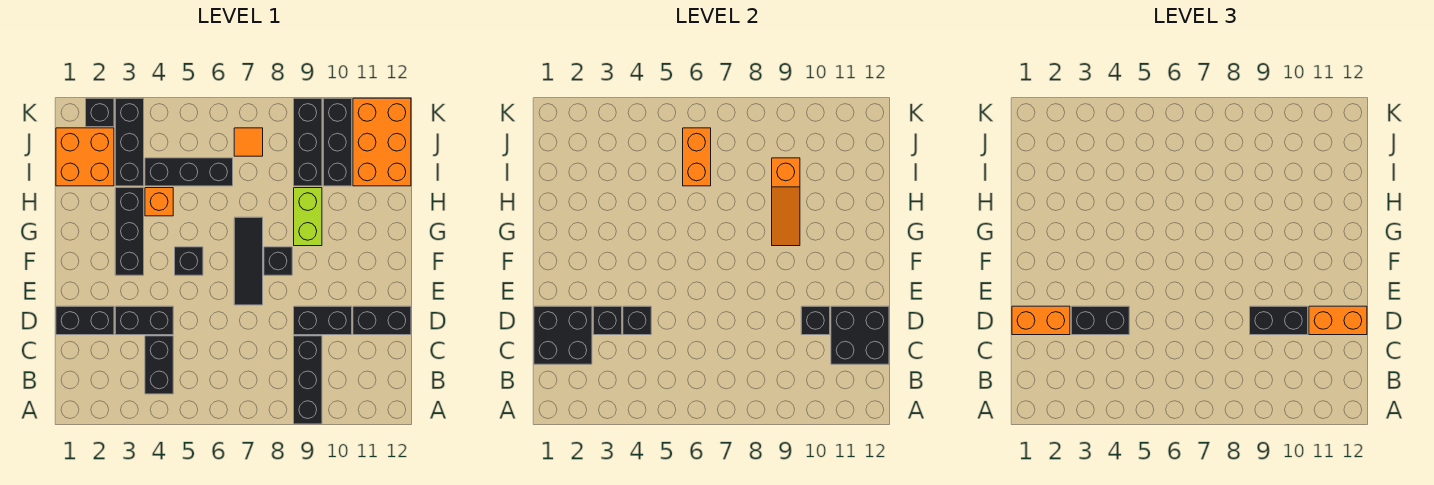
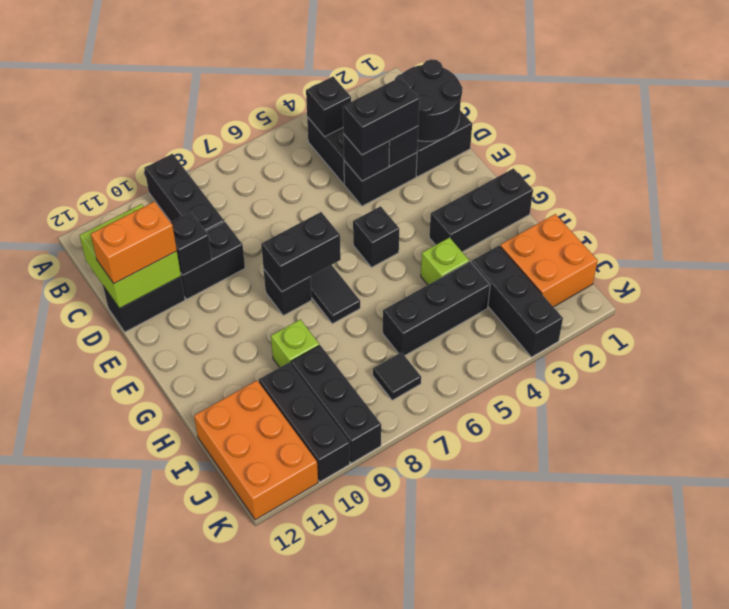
black 2x2 brick [534,306,592,364] -> black 2x2 round brick [395,59,462,141]
black 2x2 brick [831,306,889,364] -> lime 2x2 brick [80,204,181,309]
orange 1x2 brick [1012,306,1070,335] -> none
black 1x2 brick [1250,306,1308,335] -> black 1x2 brick moved to [261,212,341,292]
black 1x3 brick [115,188,144,275] -> black 1x3 brick turned to [429,168,533,252]
lime 1x2 brick [294,188,322,246] -> lime 1x1 brick [271,319,319,367]
orange 1x3 slope [772,158,800,246] -> none
orange 1x1 brick [145,188,173,216] -> lime 1x1 brick [421,237,469,285]
orange 1x2 brick [683,128,711,186] -> none
orange 1x1 tile [234,128,263,156] -> black 1x1 tile [373,352,421,400]
black 1x1 brick [86,98,114,127] -> black 1x1 brick moved to [306,77,351,137]

